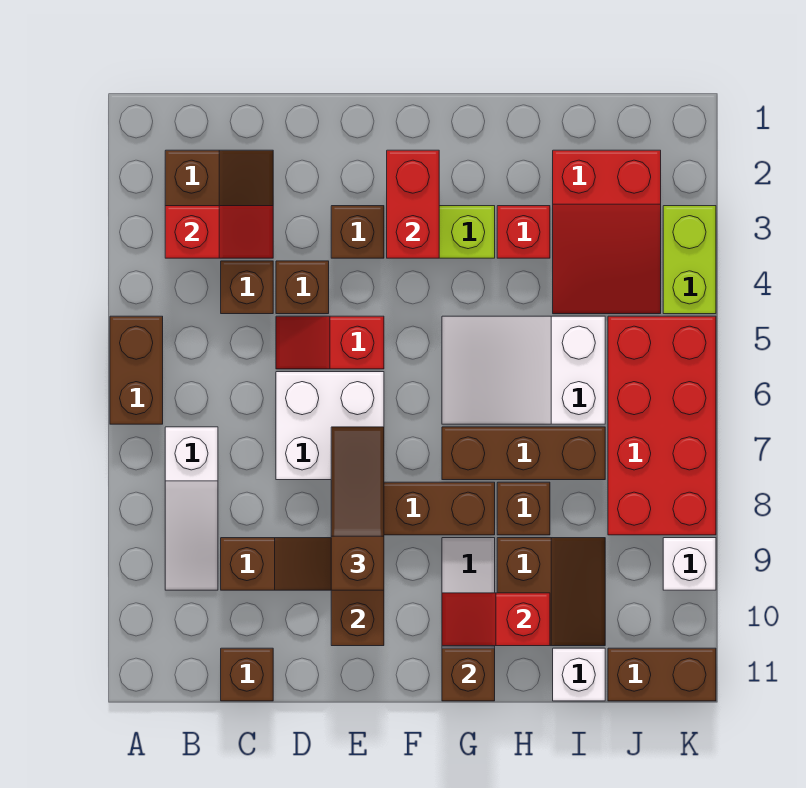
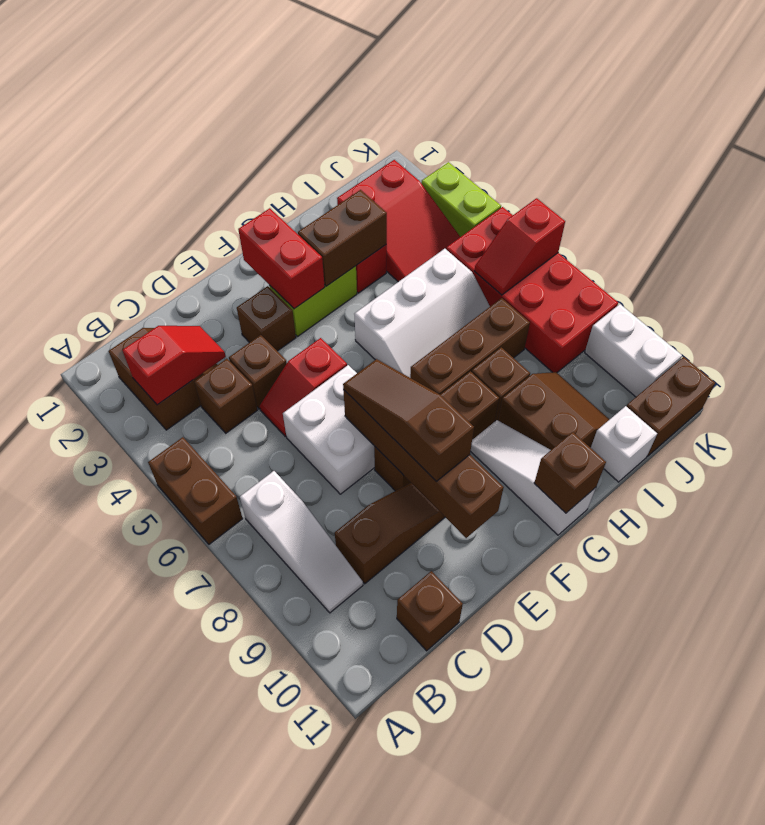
none -> brown 1x2 brick [298,190,387,286]
white 2x3 slope [442,316,605,424] -> white 2x3 slope turned to [354,249,490,378]
red 1x2 slope [442,593,550,646] -> red 1x2 slope moved to [475,198,565,295]
white 1x1 brick [663,538,716,590] -> white 1x2 brick [585,304,682,397]

